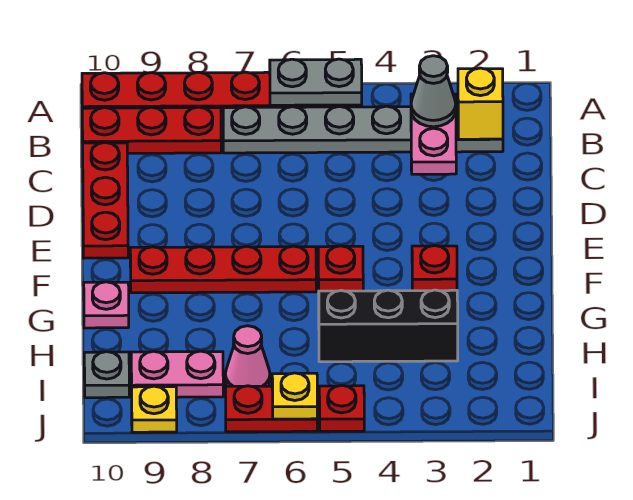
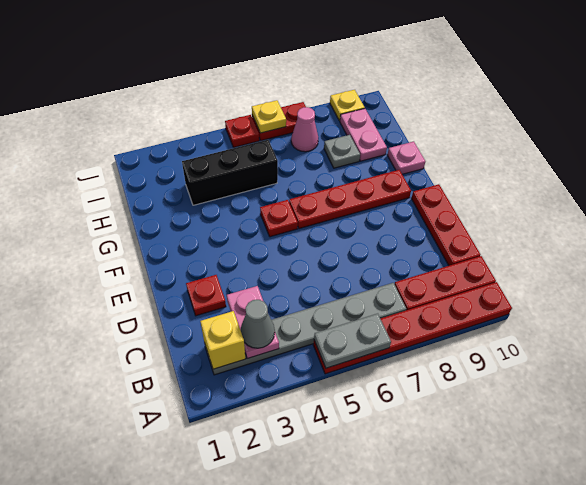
red 1x1 plate [412,246,457,291] -> red 1x1 plate moved to [186,275,226,316]
pink 1x2 plate [131,351,223,397] -> pink 1x2 plate turned to [340,109,387,161]
grey 1x1 plate [84,352,129,398] -> grey 1x1 plate moved to [324,135,360,168]

